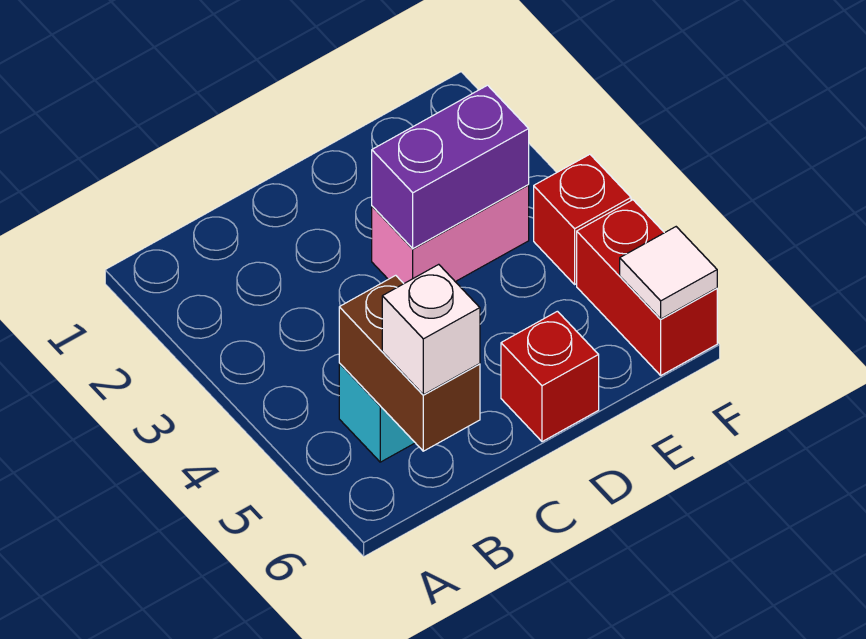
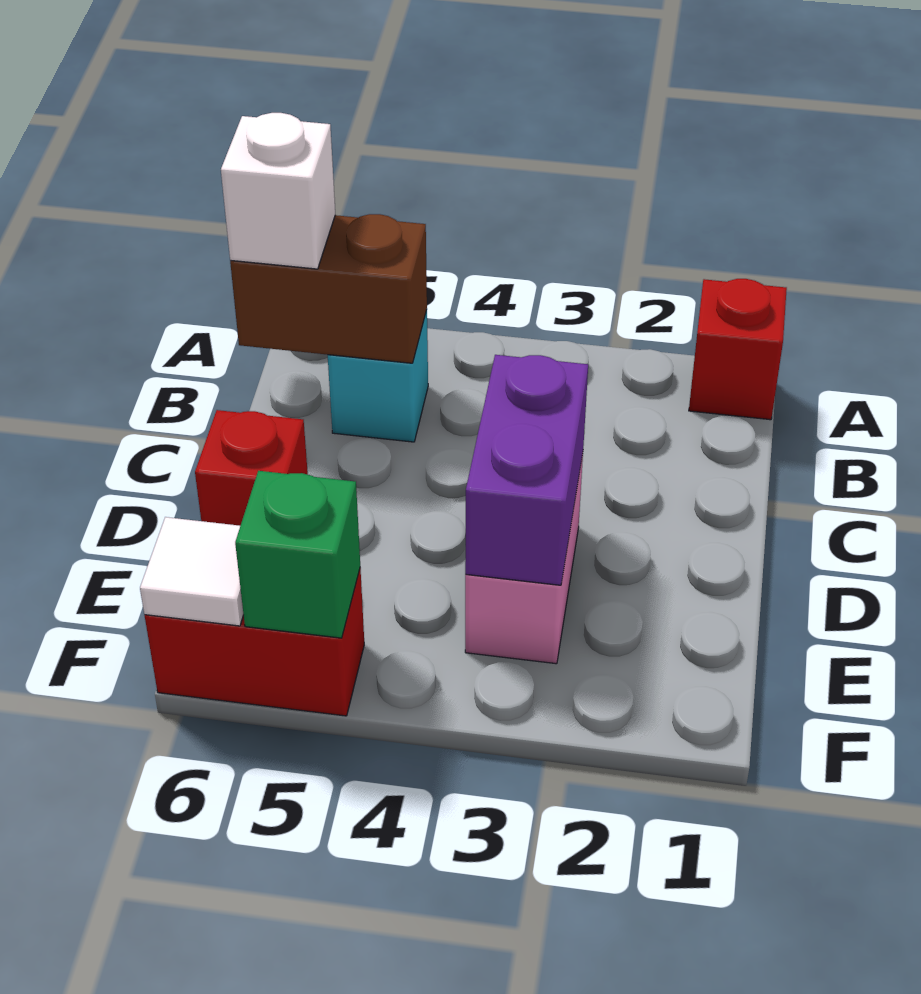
red 1x1 brick [534,154,631,284] -> red 1x1 brick moved to [689,279,787,420]
none -> green 1x1 brick [235,471,360,638]

